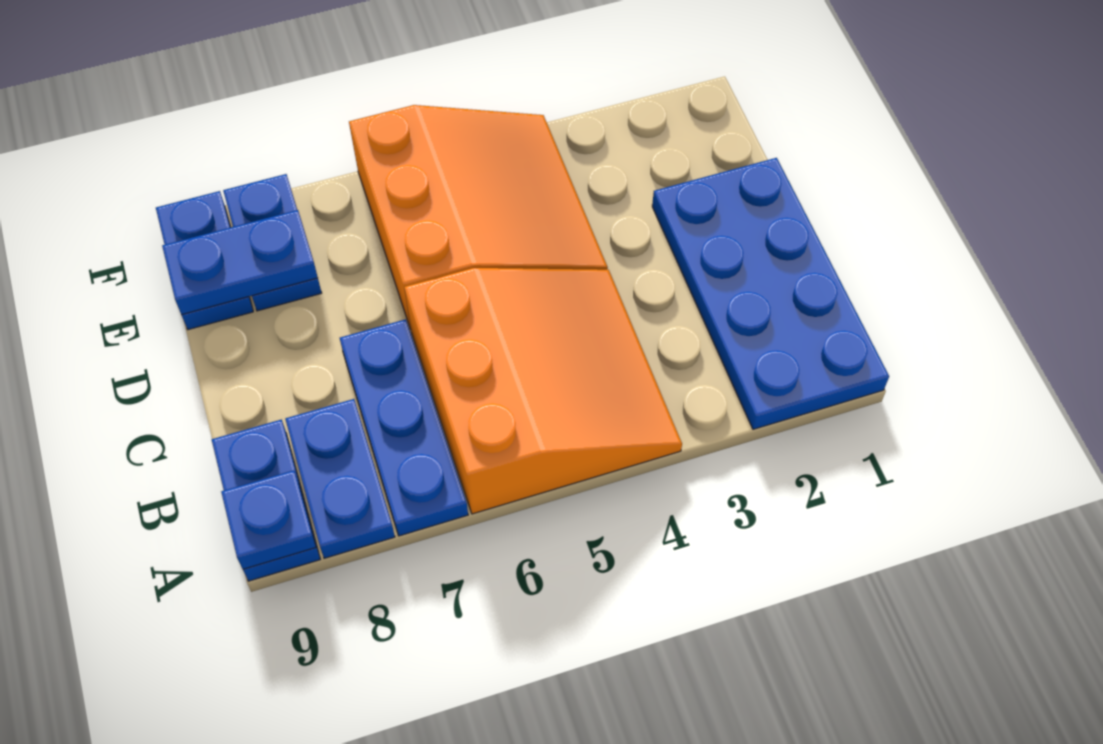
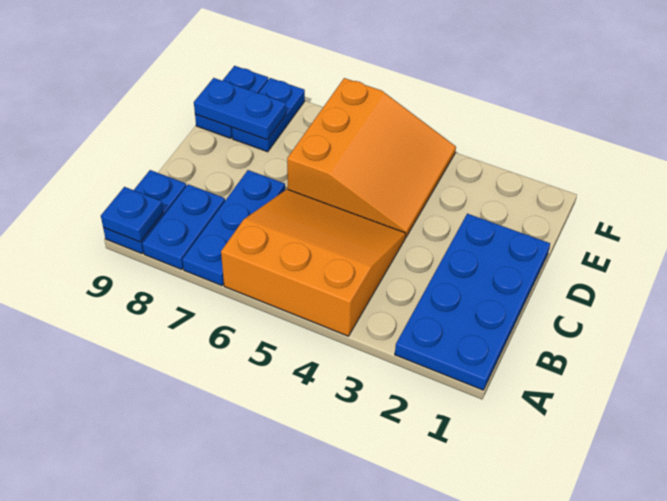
orange 3x3 slope [404,268,682,514] -> orange 3x3 slope turned to [221,189,406,336]

